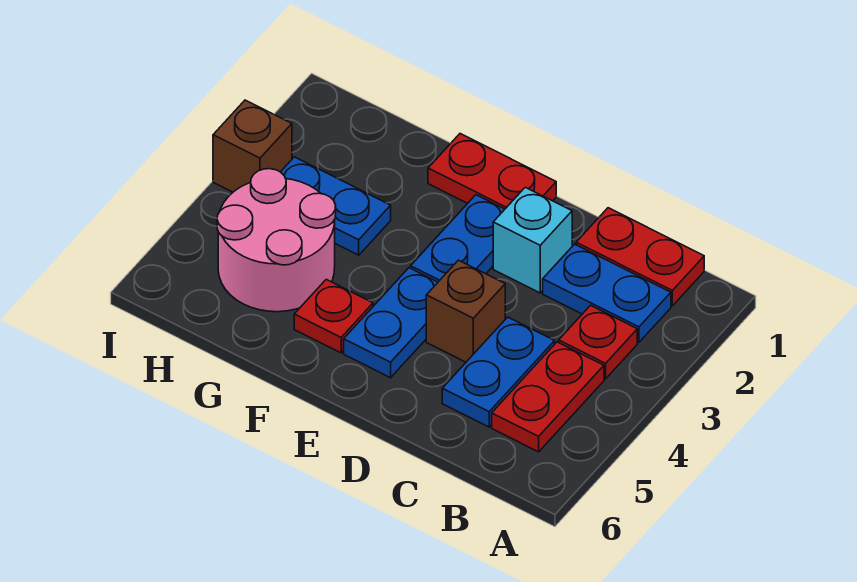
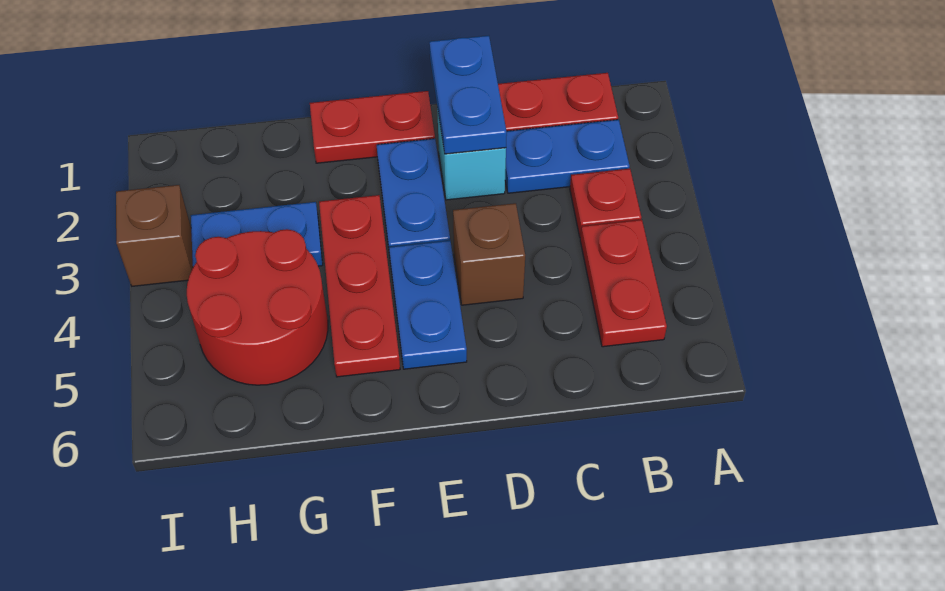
blue 1x2 plate [442,317,555,427] -> blue 1x2 plate moved to [429,36,507,154]
red 1x1 plate [294,279,373,353] -> red 1x3 plate [319,195,400,377]
pink 2x2 round brick [217,169,336,312] -> red 2x2 round brick [187,229,328,385]

